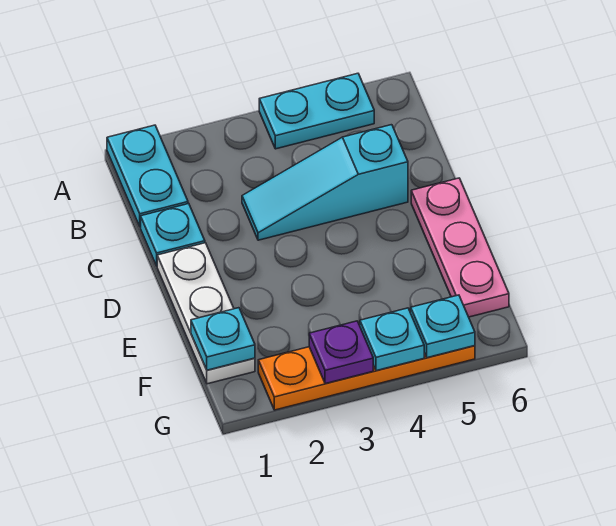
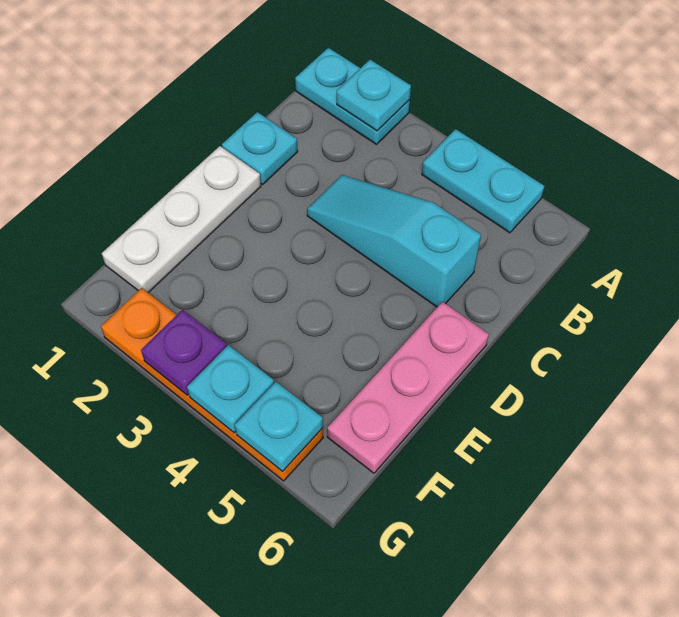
cyan 1x2 plate [107,125,188,227] -> cyan 1x2 plate turned to [295,48,410,144]
cyan 1x1 plate [191,308,255,370] -> cyan 1x1 plate moved to [337,60,411,131]

